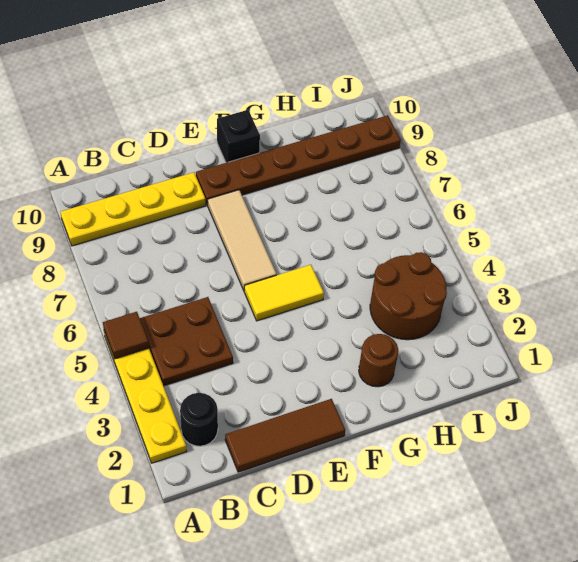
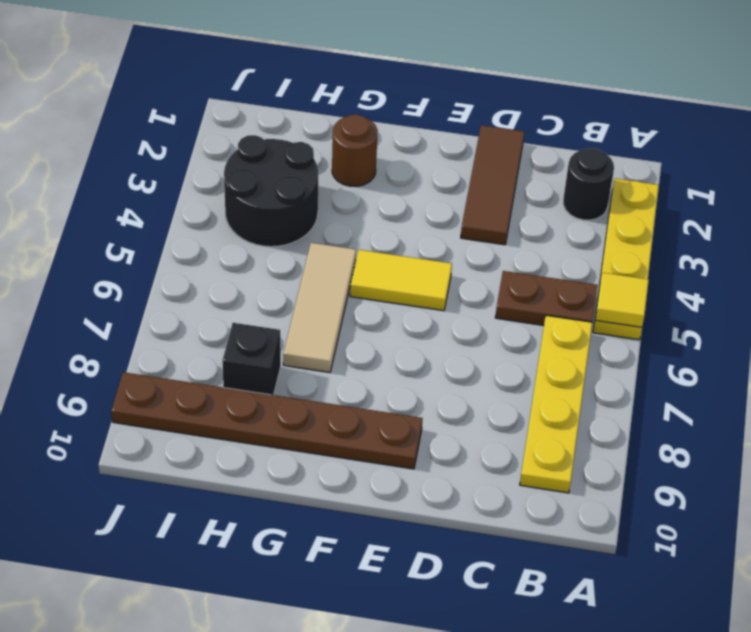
brown 1x1 tile [103,312,149,359] -> yellow 1x1 tile [595,273,649,327]
yellow 1x4 plate [61,172,206,246] -> yellow 1x4 plate turned to [520,315,592,493]
brown 2x2 plate [140,297,233,386] -> brown 1x2 plate [495,271,597,325]
brown 1x3 tile [225,399,345,472] -> brown 1x3 tile turned to [461,125,524,245]
tan 1x3 tile [208,190,277,290] -> tan 1x3 tile moved to [283,243,356,372]
black 1x1 brick [217,110,260,163] -> black 1x1 brick moved to [222,323,281,395]
brown 2x2 round brick [370,252,447,340] -> black 2x2 round brick [224,135,318,247]

